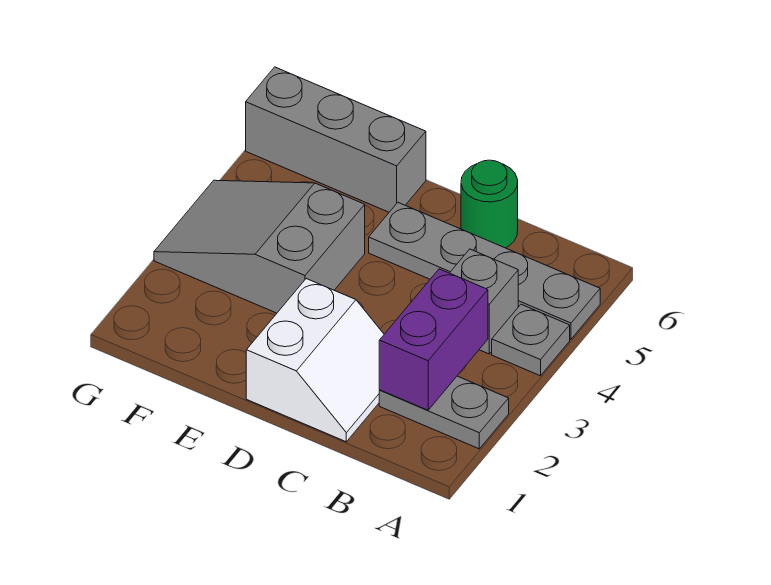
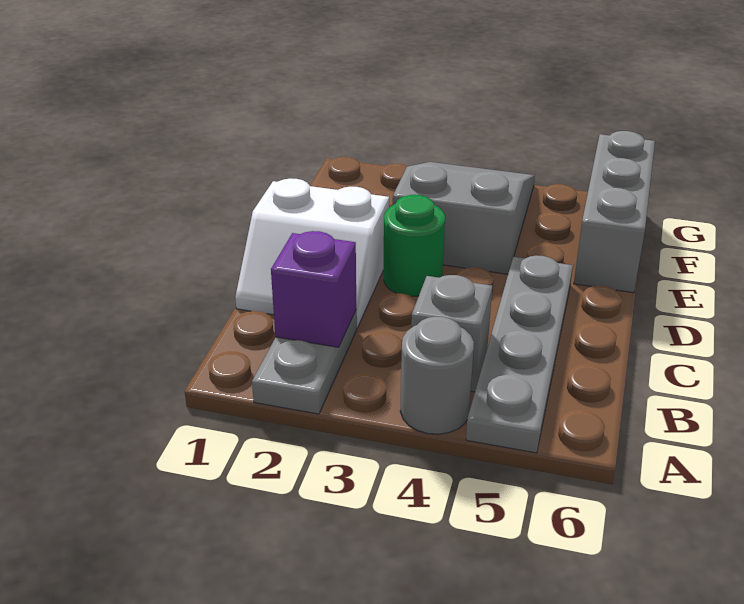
grey 1x1 plate [492,304,570,376] -> grey 1x1 round brick [400,317,474,434]
purple 1x2 brick [379,269,488,410] -> purple 1x1 brick [271,231,356,347]
green 1x1 round brick [461,160,518,248] -> green 1x1 round brick moved to [384,195,445,296]

